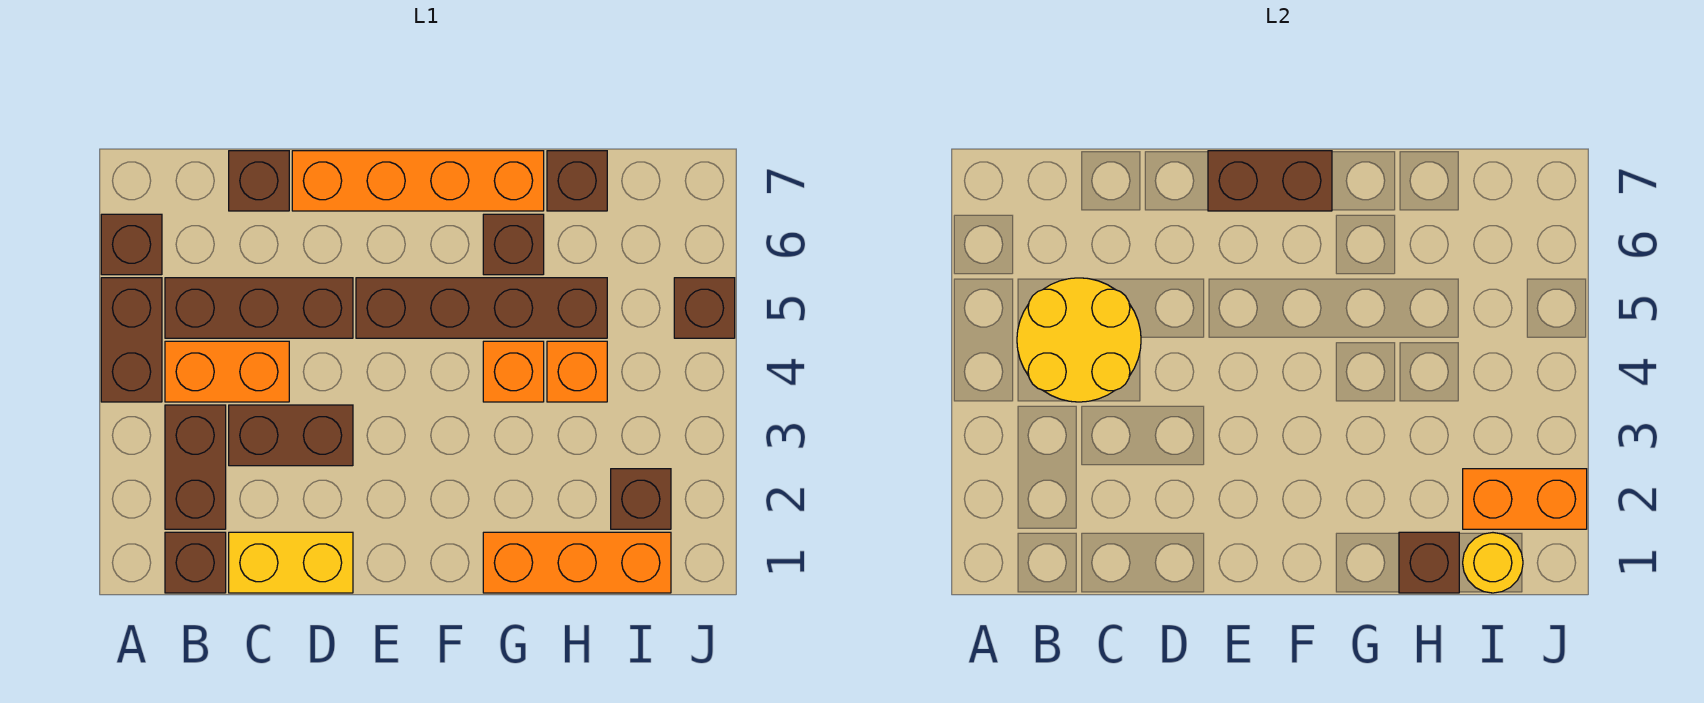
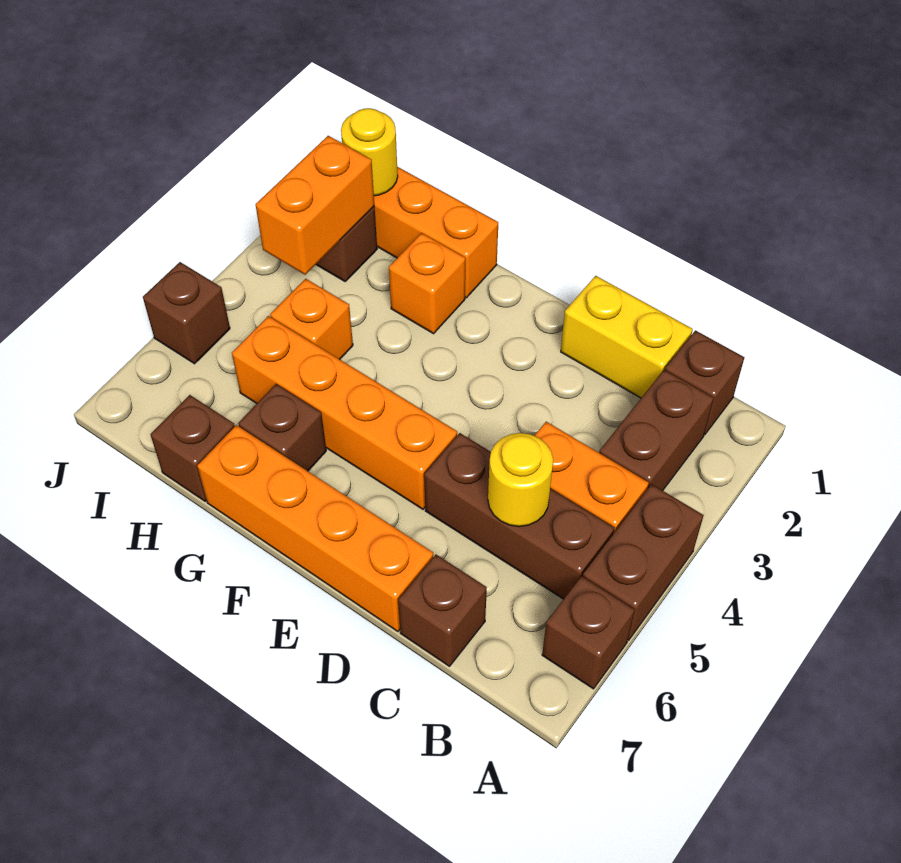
yellow 2x2 round brick [1017,278,1141,402] -> yellow 1x1 round brick [488,433,553,527]
brown 1x2 brick [229,405,353,466] -> none
brown 1x4 brick [356,278,607,338] -> orange 1x4 brick [232,316,457,509]
brown 1x2 brick [1208,151,1332,211] -> none
orange 1x1 brick [483,341,544,402] -> orange 1x1 brick moved to [389,233,465,334]
brown 1x1 brick [1399,532,1459,593] -> none
orange 1x2 brick [1463,469,1587,529] -> orange 1x2 brick turned to [256,136,374,275]

